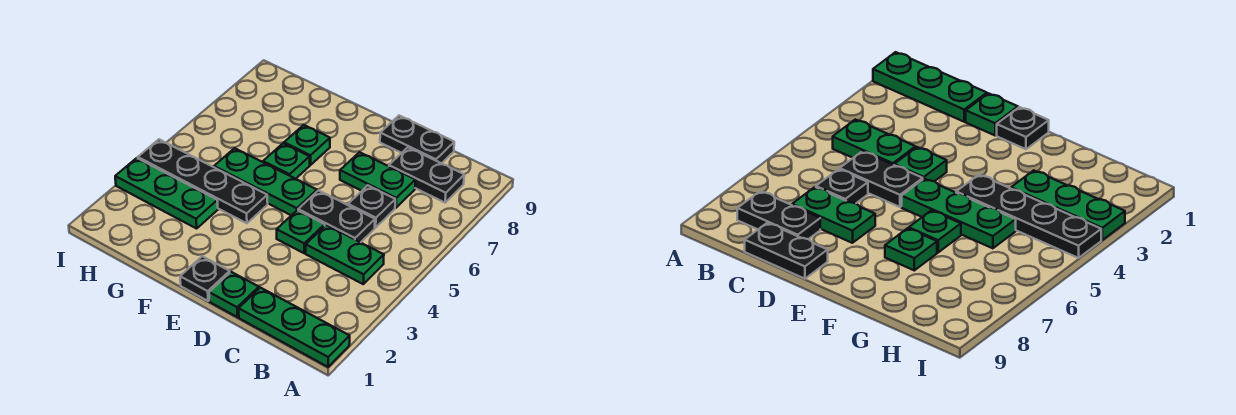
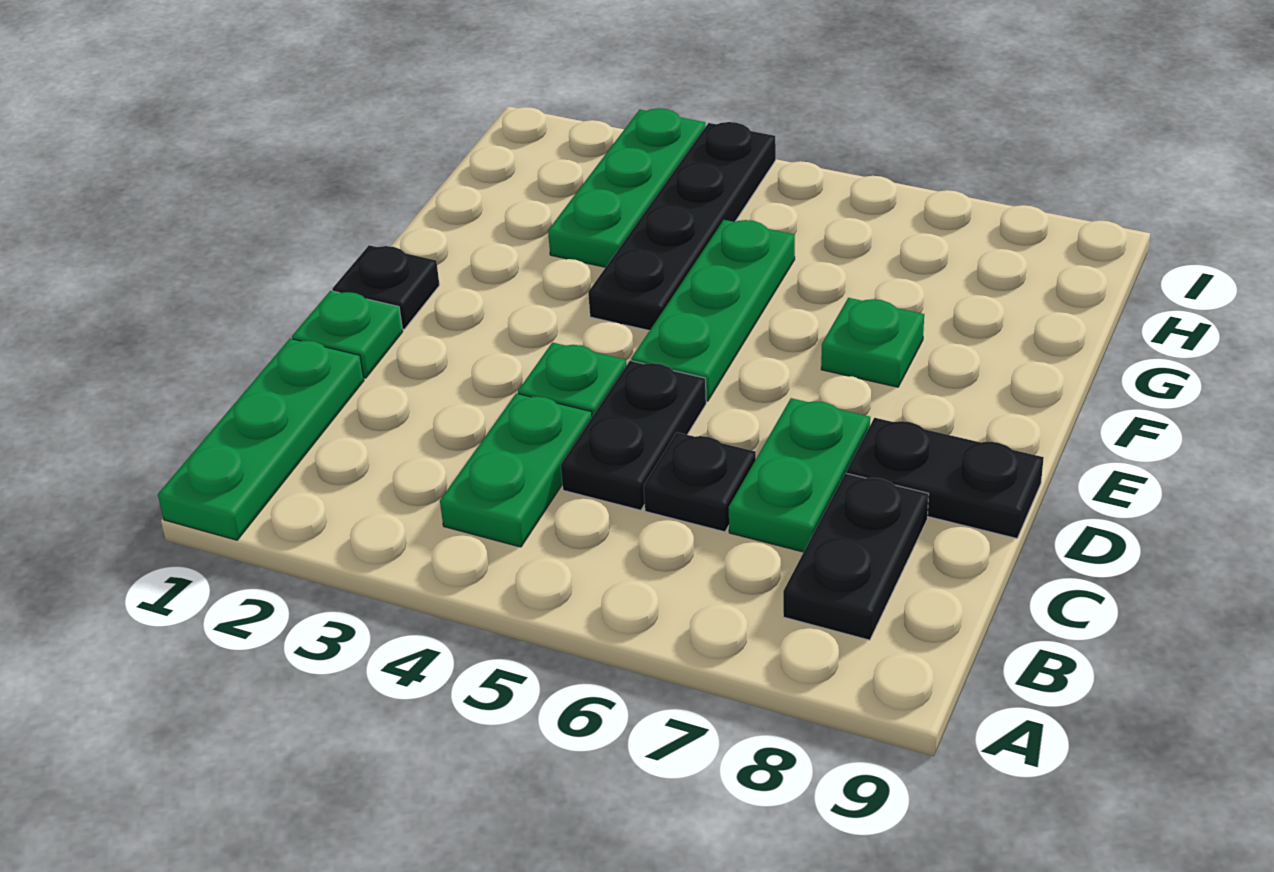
black 1x2 plate [380,116,454,163] -> black 1x2 plate turned to [847,418,1044,538]
green 1x1 plate [263,143,310,179] -> none

